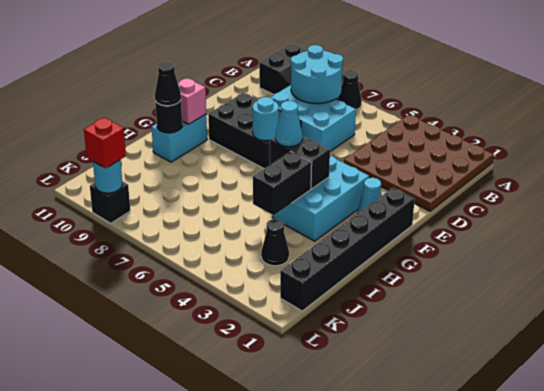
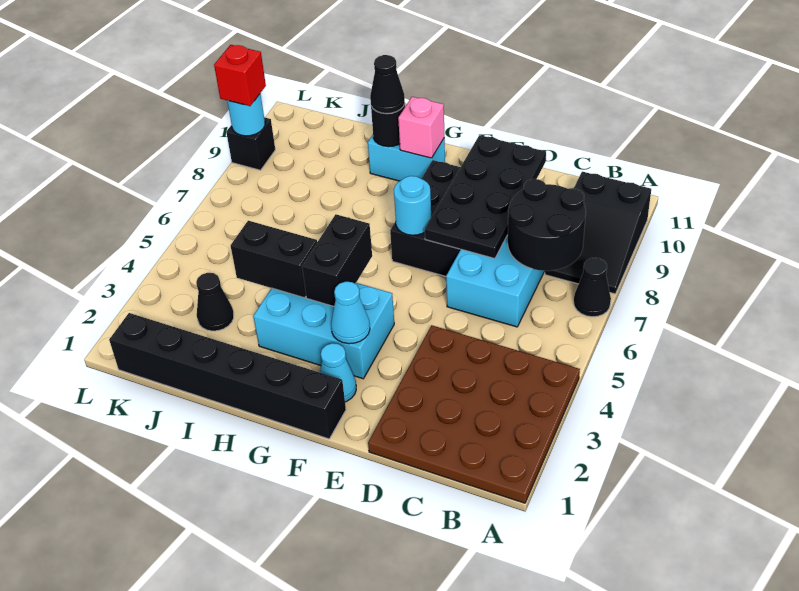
cyan 2x2 round brick [291,45,343,104] -> black 2x2 round brick [508,179,586,271]
none -> black 2x4 plate [425,135,546,258]
cyan 1x1 cone [276,101,303,147] -> cyan 1x1 cone moved to [331,282,370,344]

